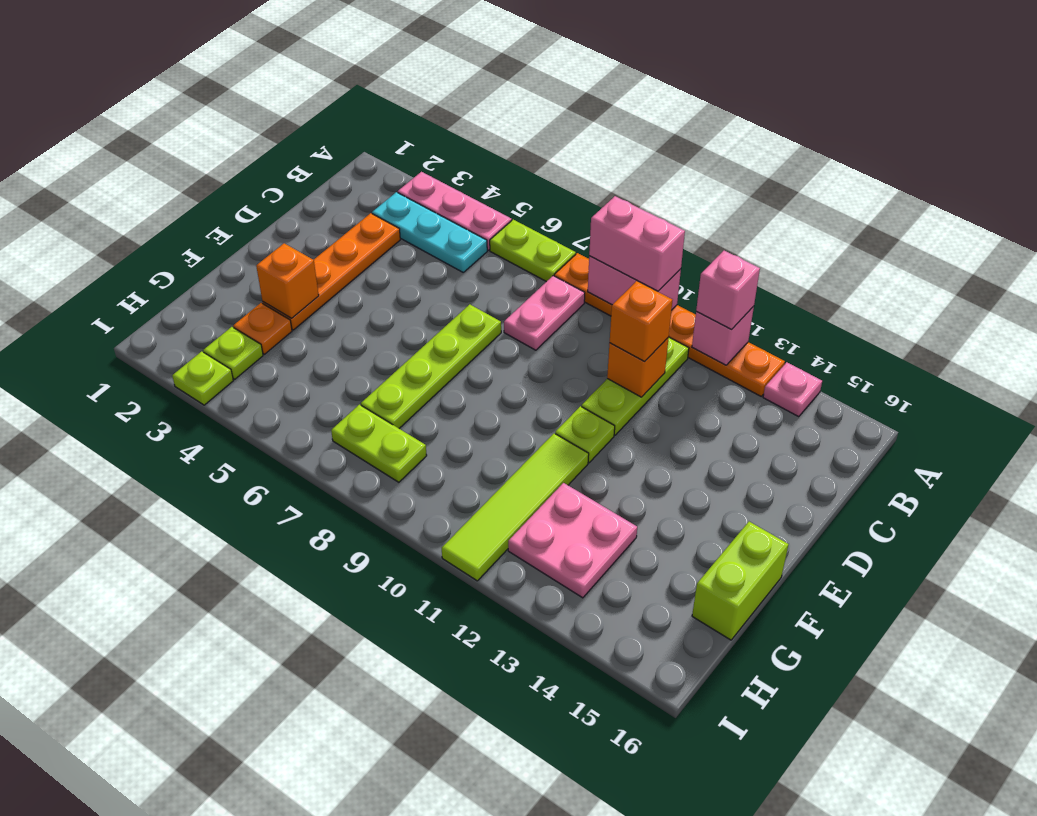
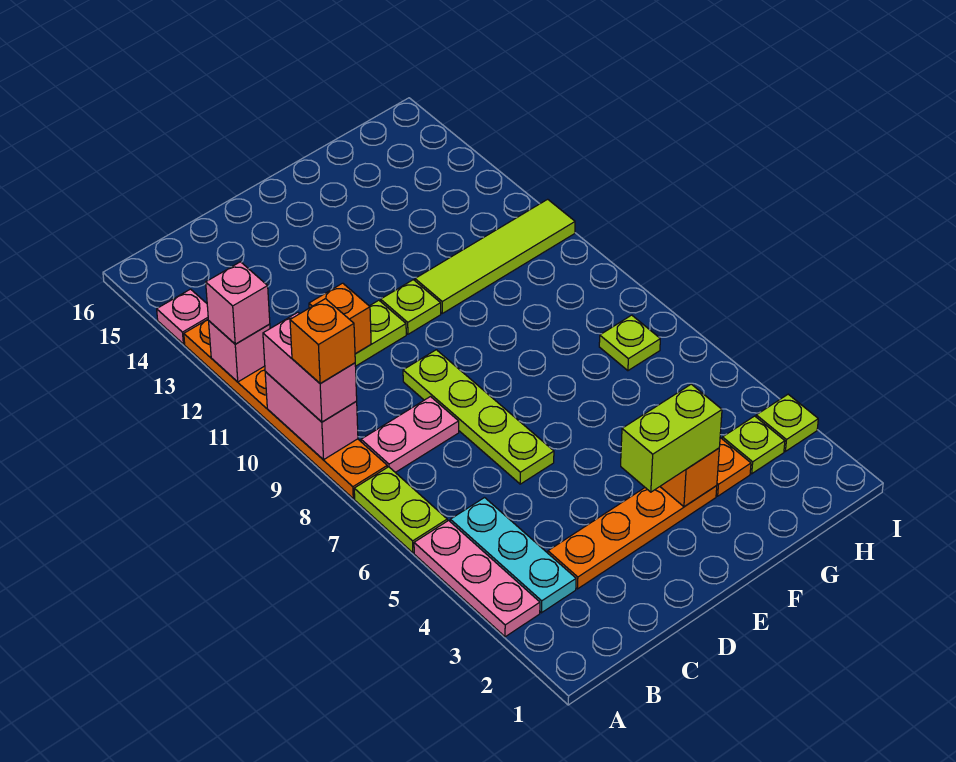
orange 1x1 brick [610,281,672,362] -> orange 1x1 brick moved to [290,299,355,383]
lime 1x4 plate [361,304,501,428] -> lime 1x4 plate turned to [403,350,554,484]
lime 1x2 brick [692,522,789,640] -> lime 1x2 brick moved to [621,384,722,492]
pink 2x2 plate [508,483,637,598] -> none
lime 1x2 plate [331,405,427,482] -> lime 1x1 plate [599,315,660,371]

